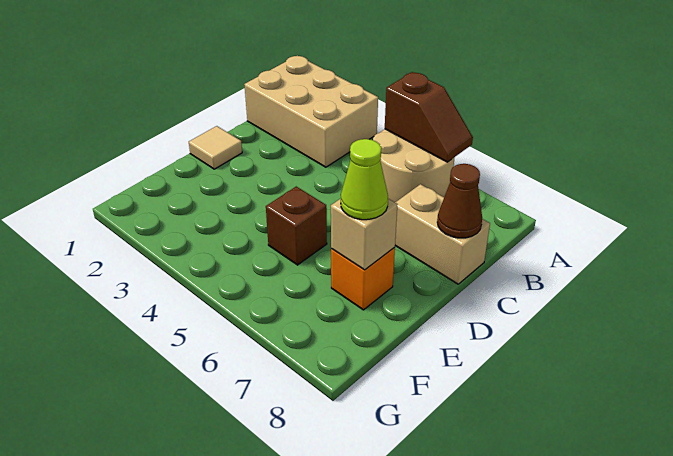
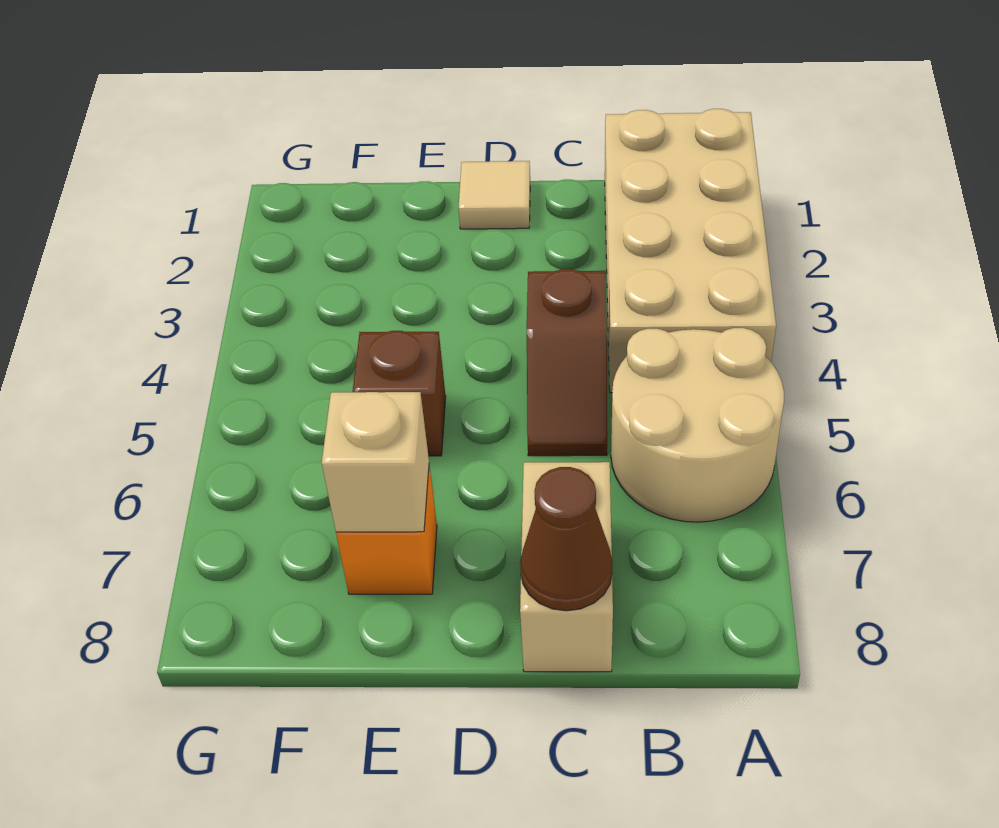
tan 2x3 brick [244,55,378,167] -> tan 2x4 brick [605,109,776,393]
brown 1x2 slope [385,72,473,162] -> brown 1x2 slope moved to [527,269,607,456]
lime 1x1 cone [341,139,388,220] -> none

